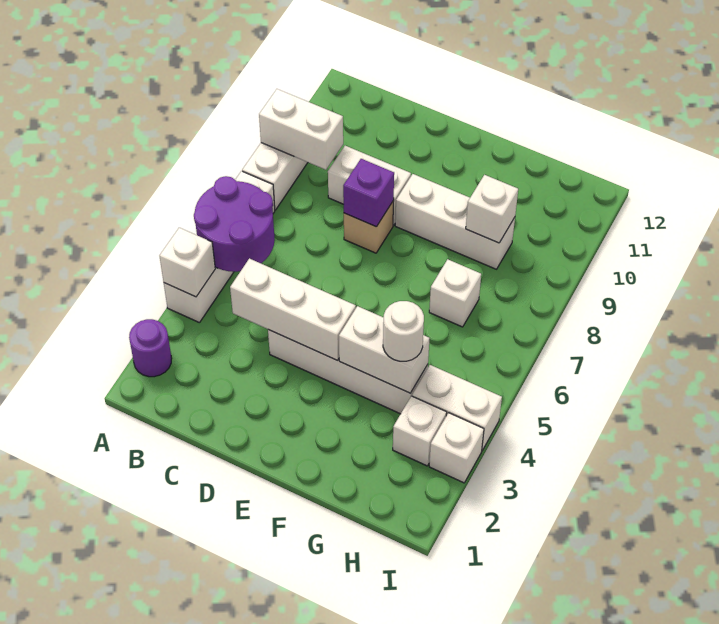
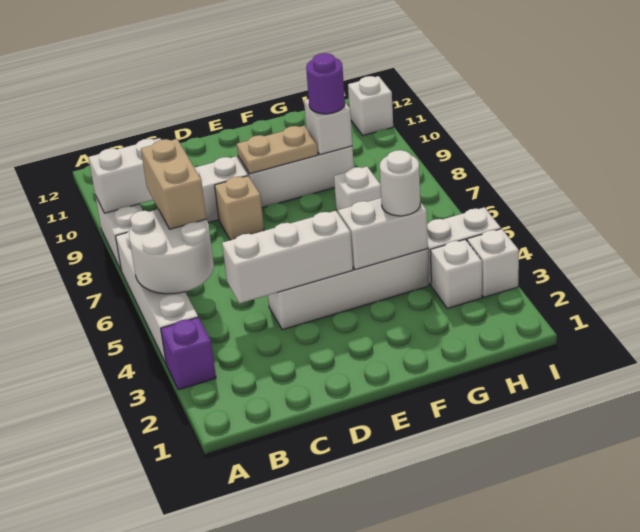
purple 1x1 round brick [129,319,172,377] -> purple 1x1 round brick moved to [306,53,345,114]
white 1x1 brick [160,228,215,297] -> white 1x1 brick moved to [348,76,393,135]
purple 2x2 round brick [194,176,275,272] -> white 2x2 round brick [129,209,214,294]
none -> tan 1x2 brick [141,139,206,229]
purple 1x1 brick [343,159,394,227] -> purple 1x1 brick moved to [161,317,216,390]
none -> tan 1x2 plate [237,126,318,174]

